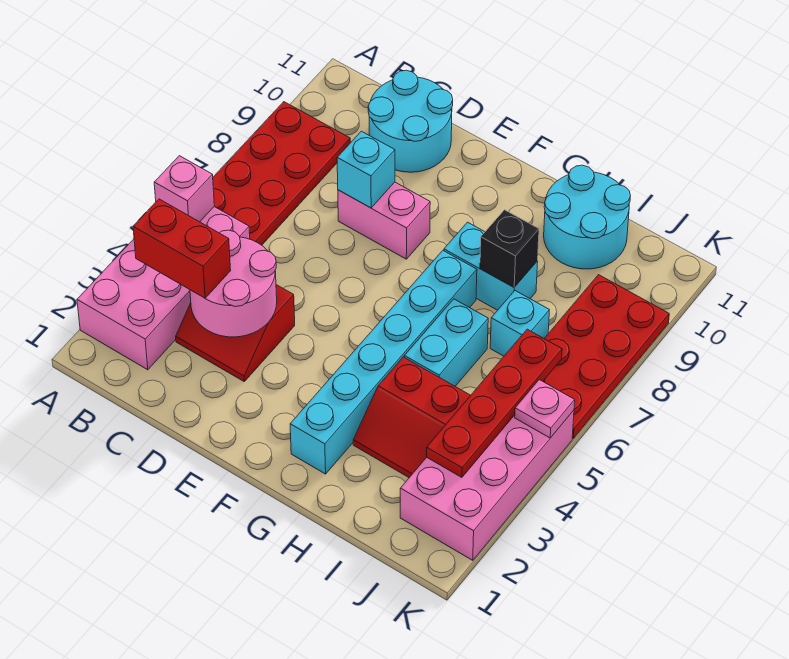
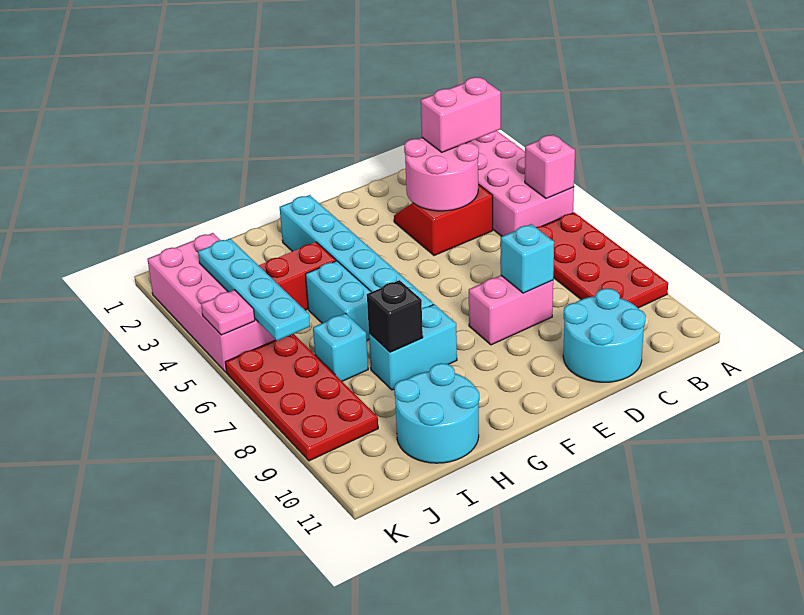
red 1x2 brick [133,199,231,298] -> pink 1x2 brick [421,77,501,152]
red 1x4 plate [427,329,562,477] -> cyan 1x4 plate [198,239,310,341]

